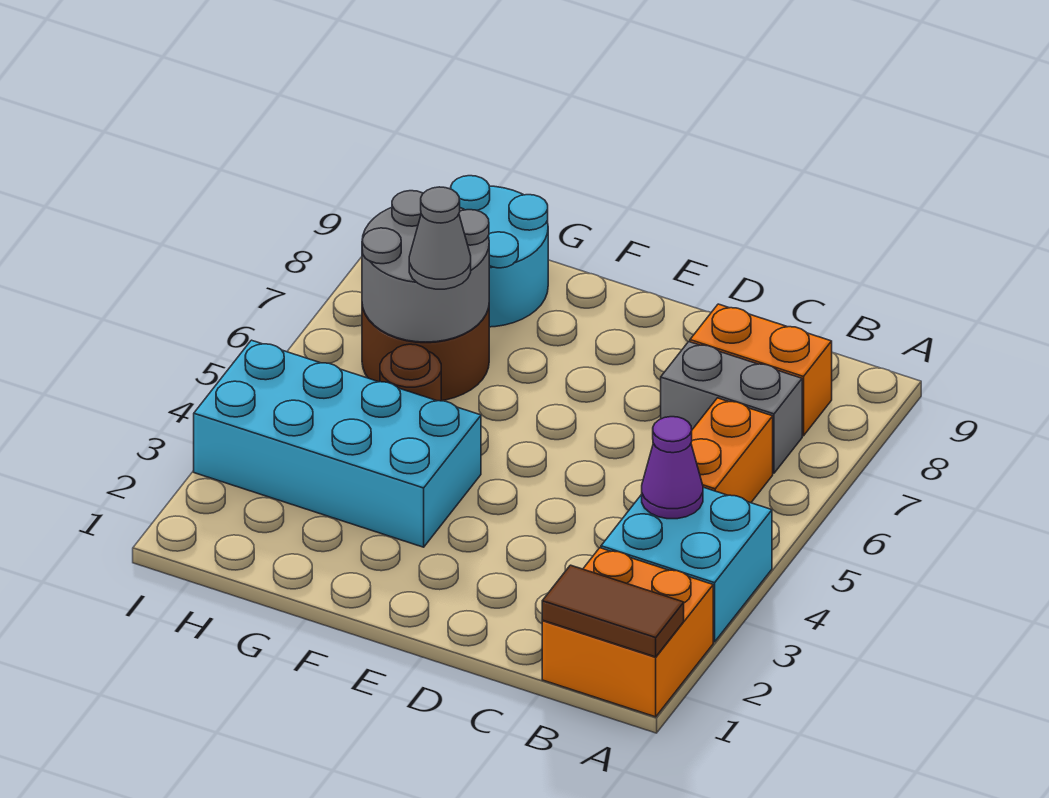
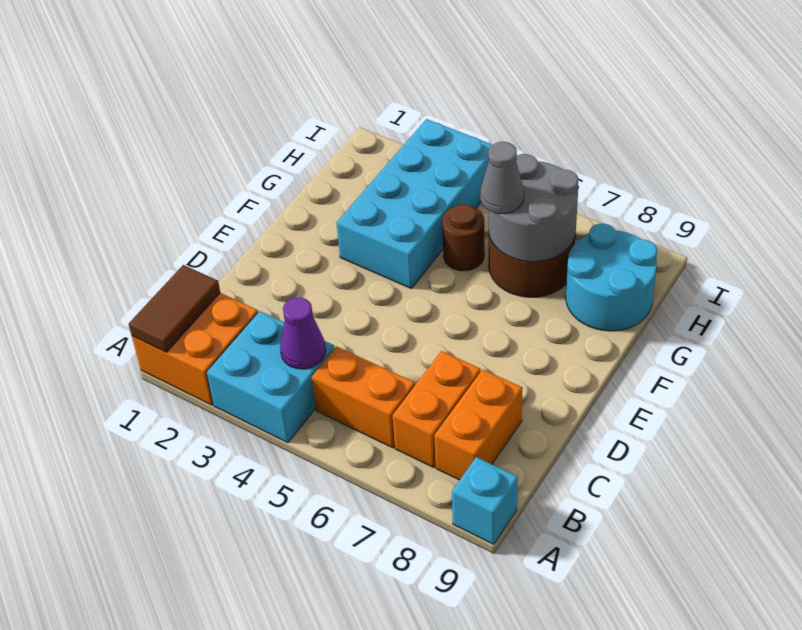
none -> cyan 1x1 brick [452,457,518,544]
grey 1x2 brick [661,342,802,473] -> orange 1x2 brick [392,351,481,468]

